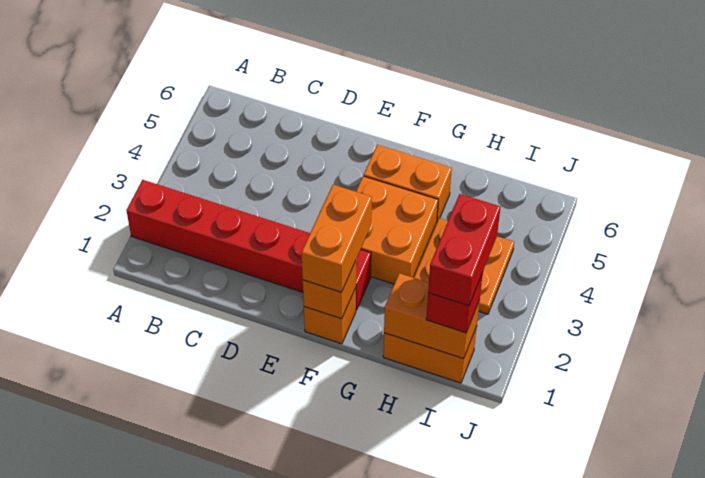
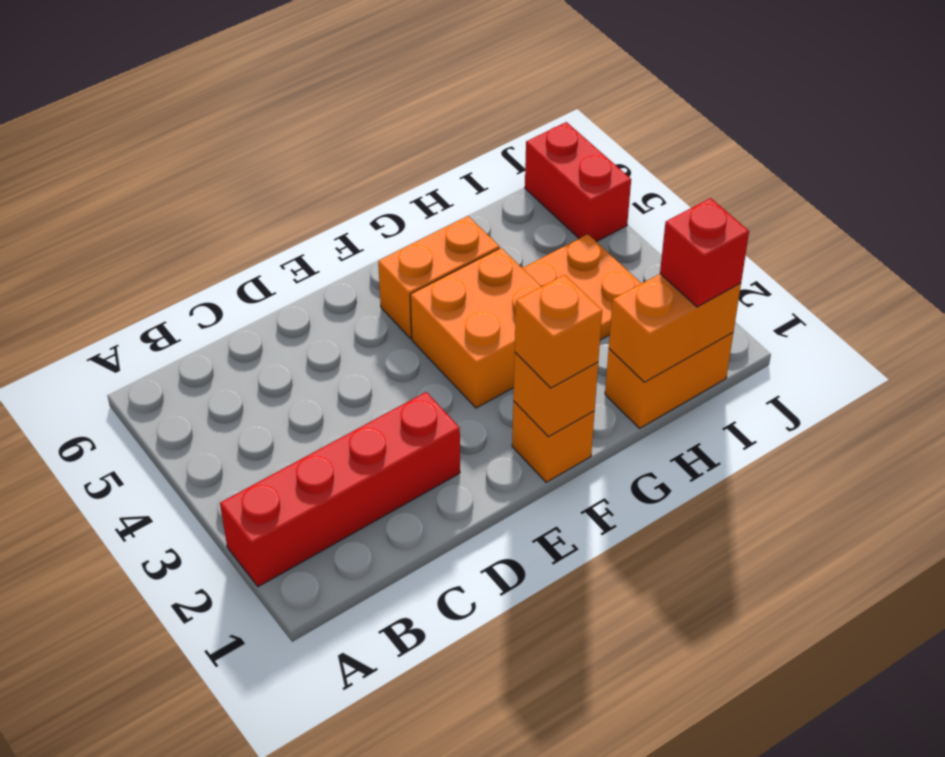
red 1x6 brick [126,180,371,310] -> red 1x4 brick [220,392,460,587]
orange 1x2 brick [301,185,372,292] -> orange 1x1 brick [515,275,602,388]
red 1x2 brick [428,194,500,306] -> red 1x2 brick moved to [525,122,631,242]

